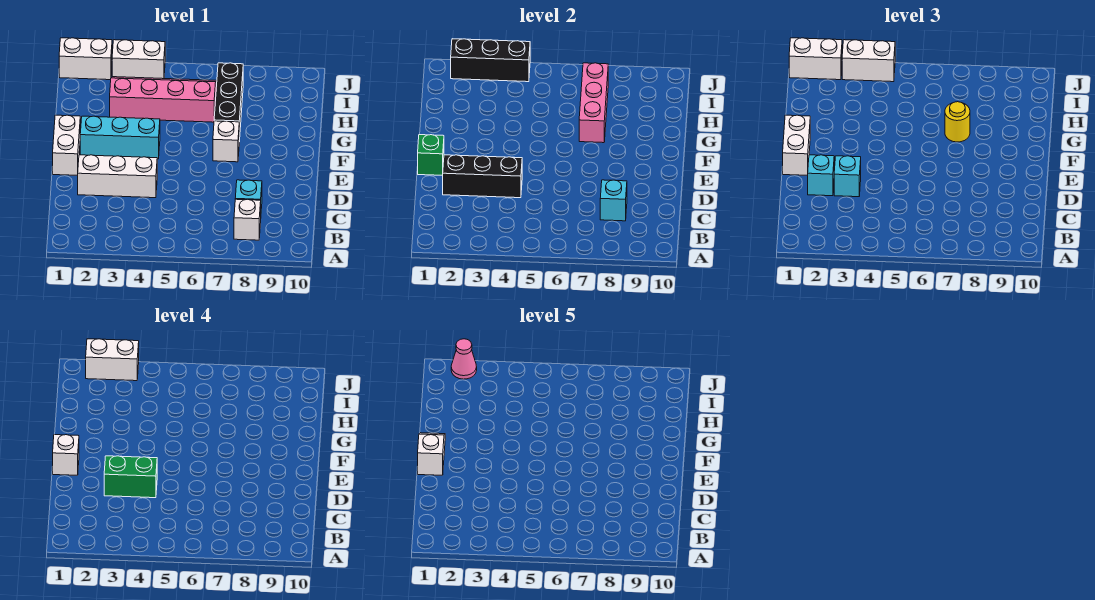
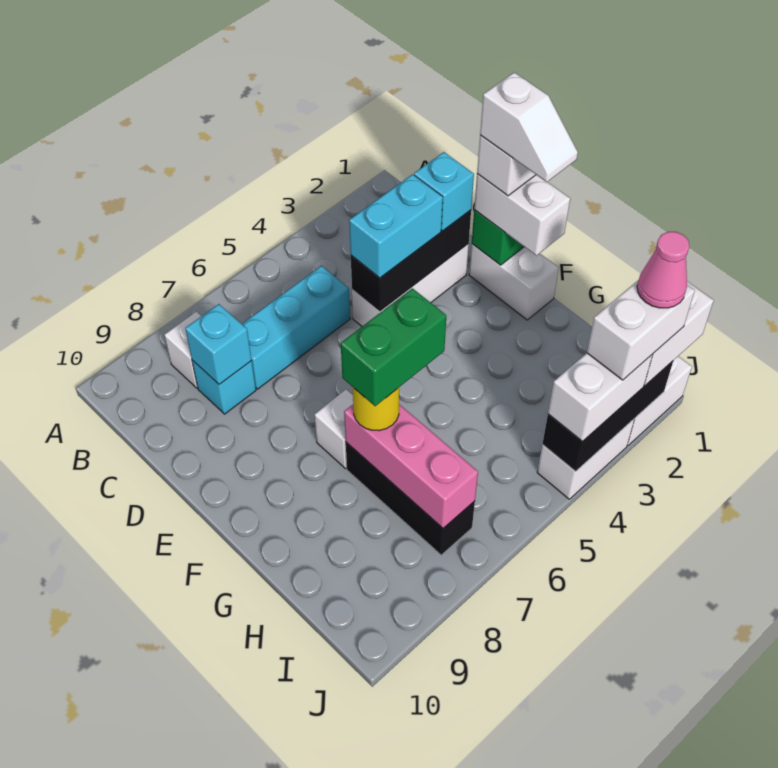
cyan 1x1 brick [834,156,861,197] -> cyan 1x2 brick [349,174,443,278]
green 1x2 brick [104,456,157,498] -> green 1x2 brick moved to [341,288,446,406]
cyan 1x3 brick [80,116,160,159] -> cyan 1x3 brick moved to [242,266,350,389]
pink 2x4 slope [110,77,217,122] -> none

